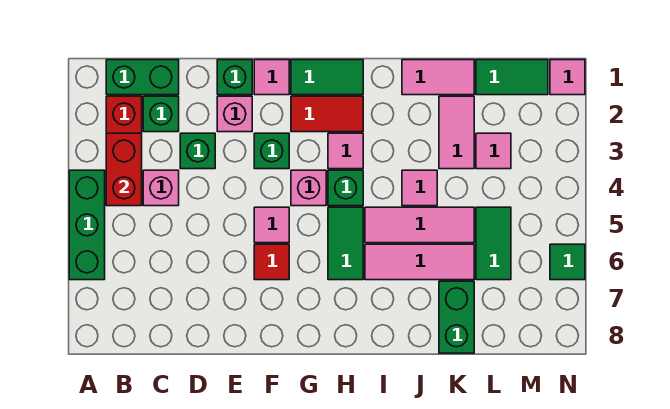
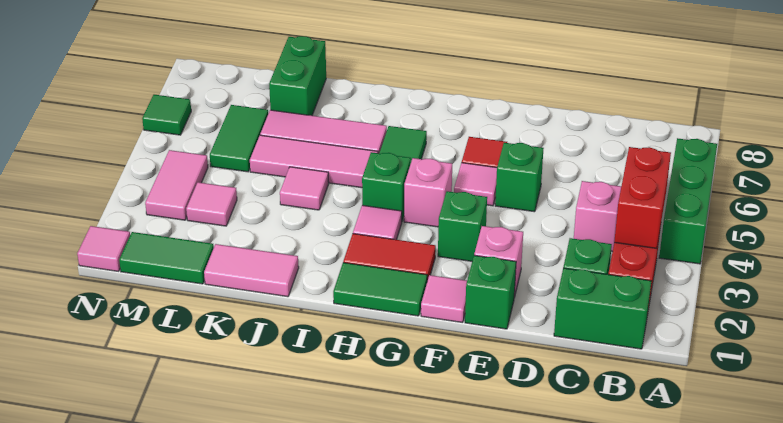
green 1x1 brick [180,133,215,169] -> green 1x1 brick moved to [495,143,544,212]
pink 1x2 tile [439,96,474,169] -> pink 1x2 tile moved to [145,150,208,220]

